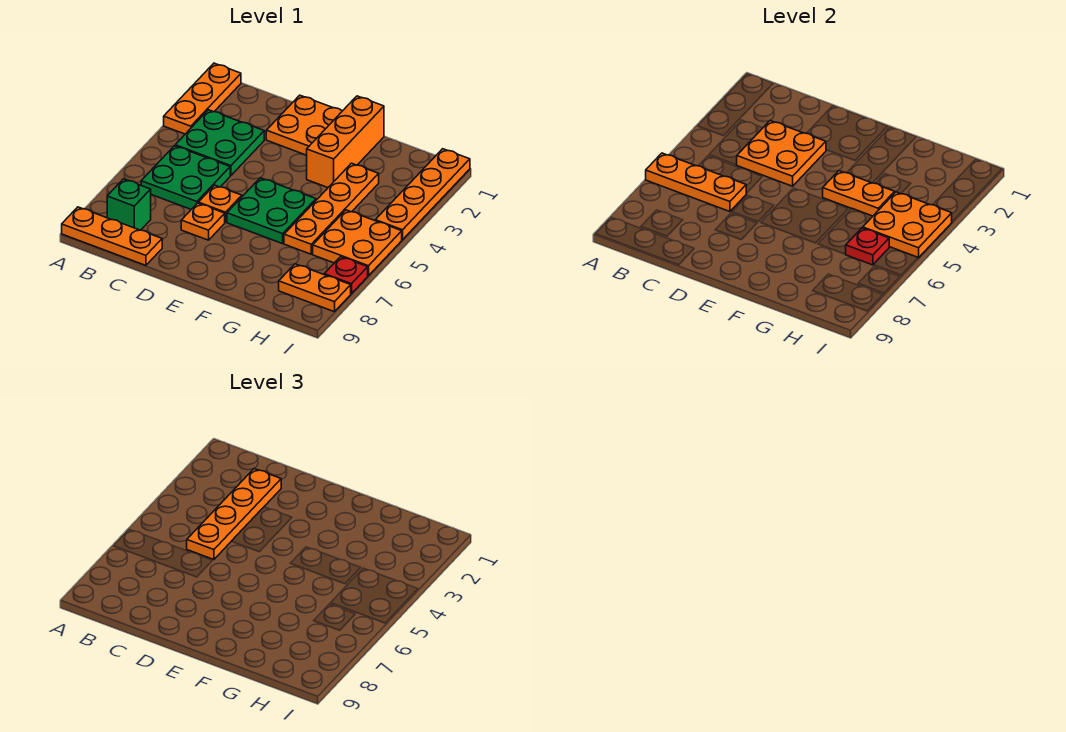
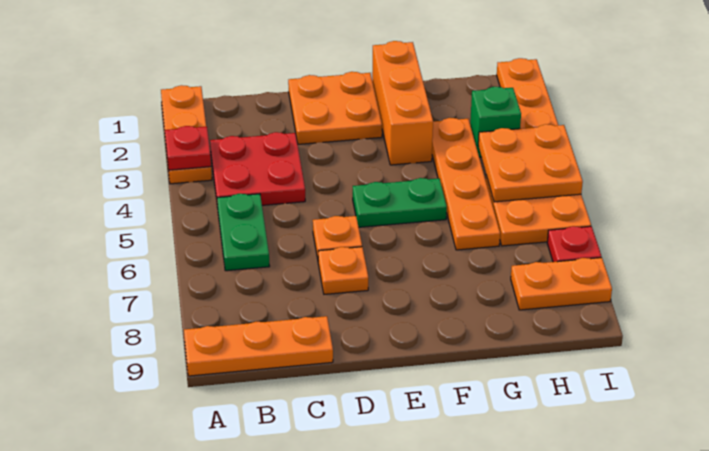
orange 1x3 plate [646,153,746,211] -> none
green 2x2 plate [175,110,264,176] -> red 2x2 plate [210,132,305,207]
green 2x2 plate [141,146,230,209] -> green 1x2 plate [217,194,270,271]
green 1x1 brick [107,179,151,230] -> green 1x1 brick moved to [470,87,521,157]
orange 1x4 plate [187,469,281,560] -> none
orange 2x2 plate [737,121,826,186] -> none
green 2x2 plate [227,178,316,244] -> green 1x2 plate [353,178,447,227]
orange 1x2 plate [823,171,895,216] -> none
red 1x1 plate [845,228,889,265] -> red 1x1 plate moved to [165,126,211,170]

